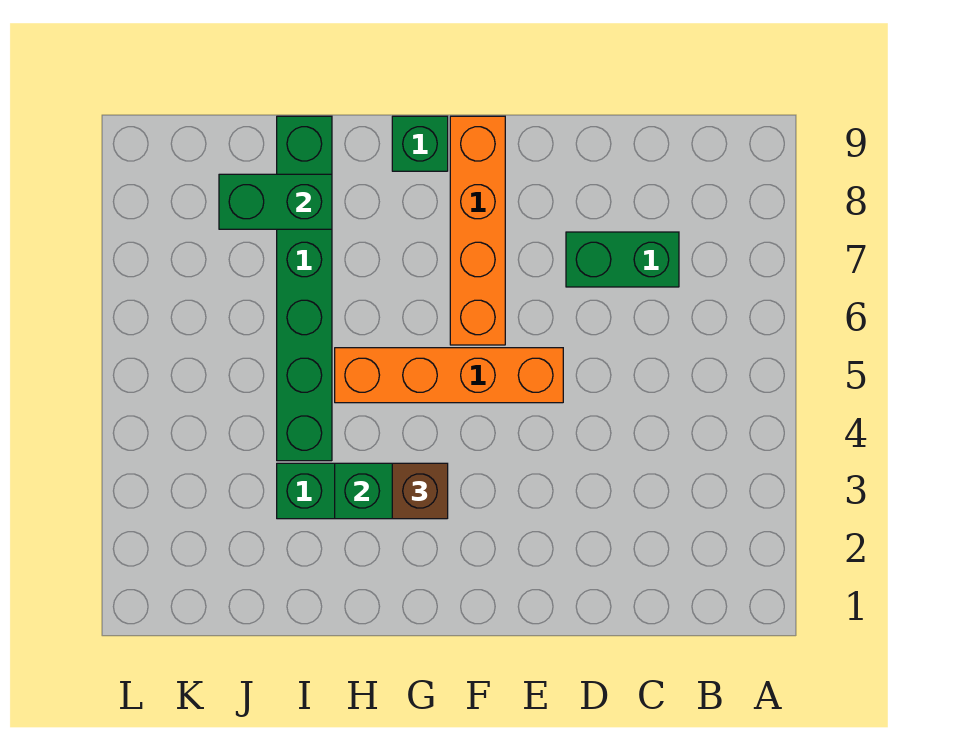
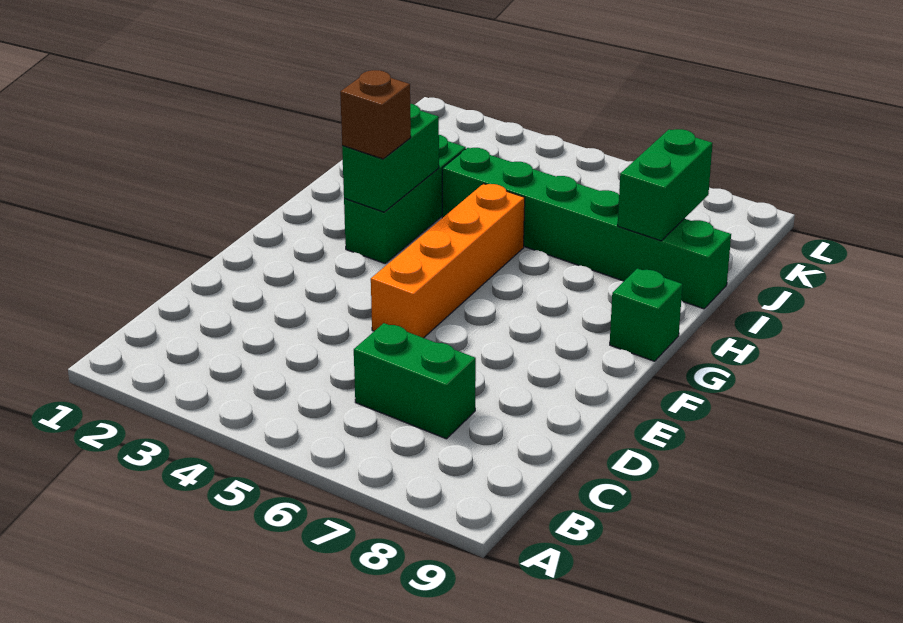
green 1x2 brick [566,232,679,287] -> green 1x2 brick turned to [354,323,476,439]
orange 1x4 brick [450,116,505,345] -> none

